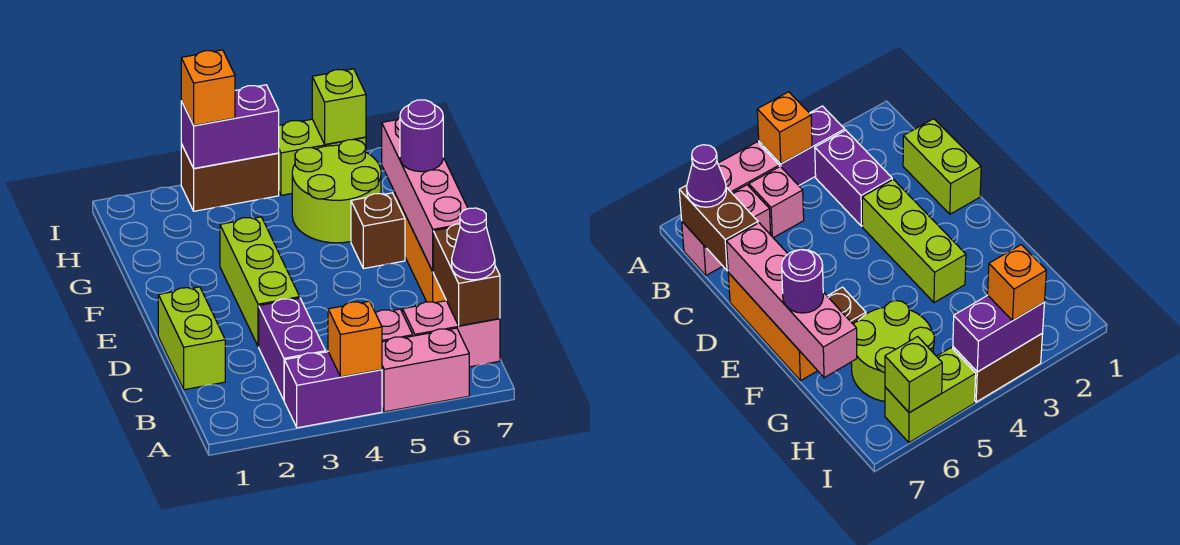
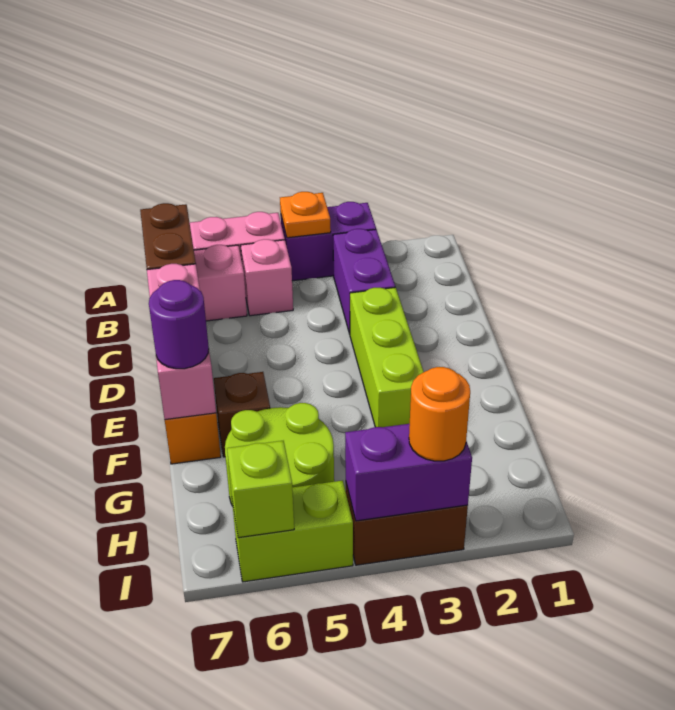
orange 1x1 brick [328,301,382,377] -> orange 1x1 plate [280,192,331,238]
purple 1x1 cone [452,208,495,280] -> none
lime 1x2 brick [158,287,225,390] -> none
pink 1x4 brick [382,118,468,271] -> pink 1x3 brick [147,264,216,420]
orange 1x1 brick [181,50,235,126] -> orange 1x1 round brick [409,367,470,461]

